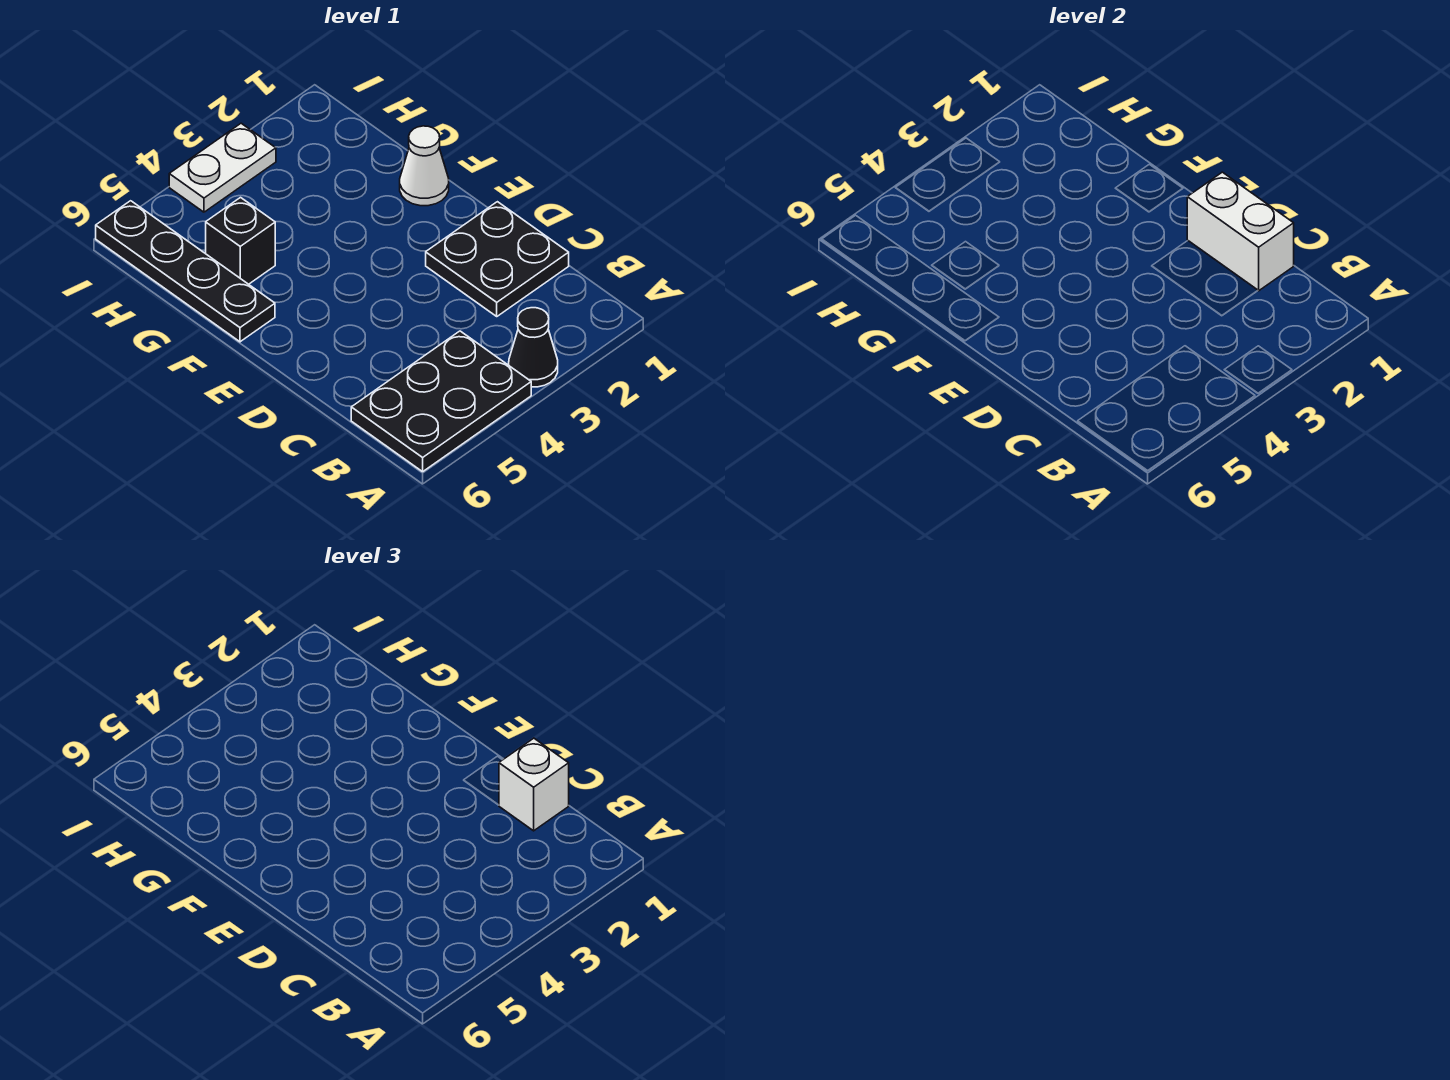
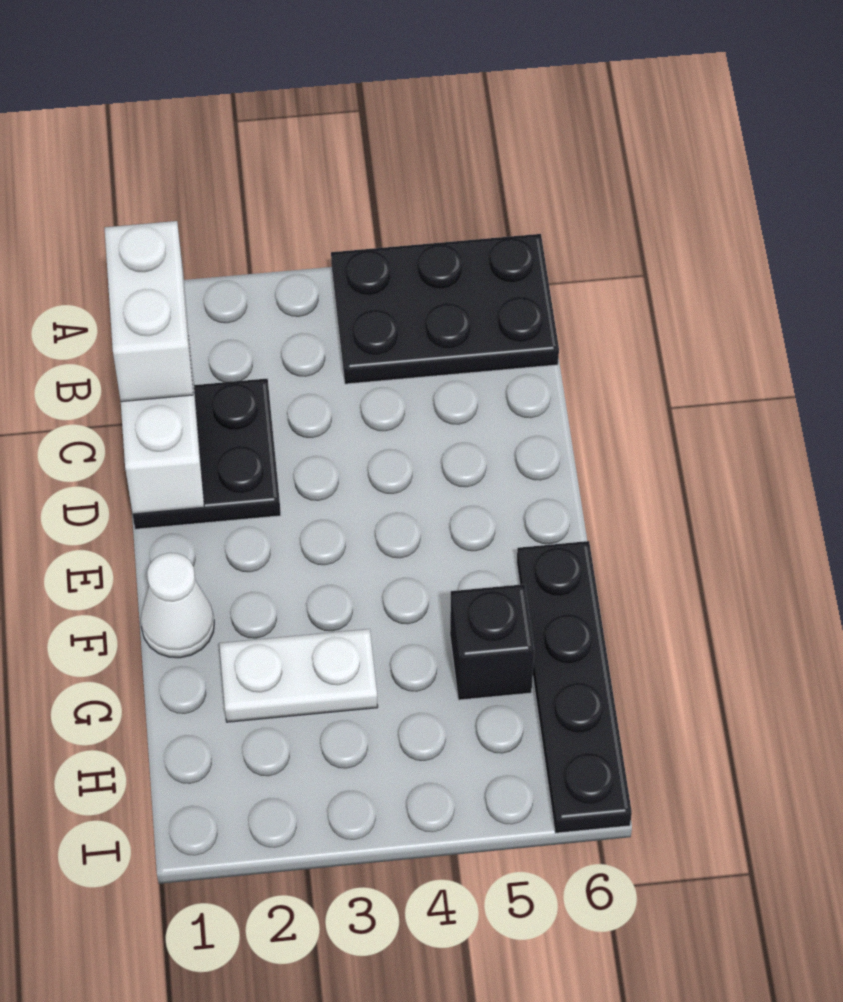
black 1x1 cone [509,308,558,387] -> none
white 1x1 brick [499,738,569,831] -> white 1x2 brick [105,221,193,402]
white 1x2 plate [169,123,276,212] -> white 1x2 plate moved to [219,629,378,722]

